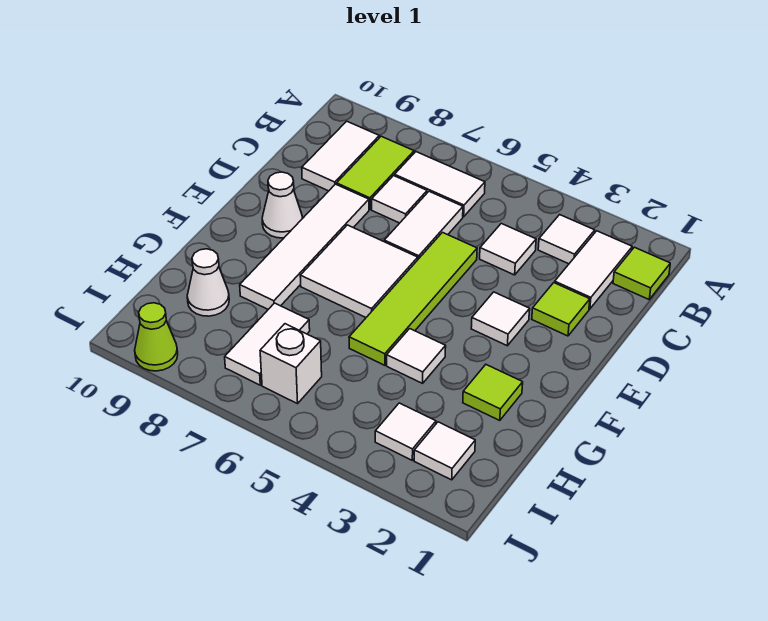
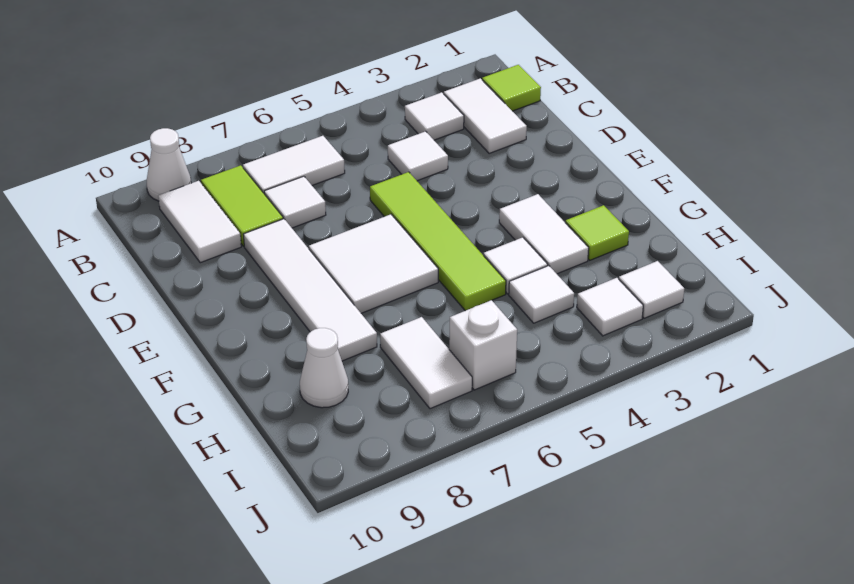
white 1x2 tile [384,191,463,259] -> white 1x2 tile moved to [499,194,589,274]
lime 1x1 tile [532,283,590,336] -> none
white 1x1 tile [471,292,530,346] -> white 1x1 tile moved to [509,266,574,323]
white 1x1 cone [262,172,303,238] -> white 1x1 cone moved to [147,128,191,201]
lime 1x1 cone [135,303,178,371] -> none

